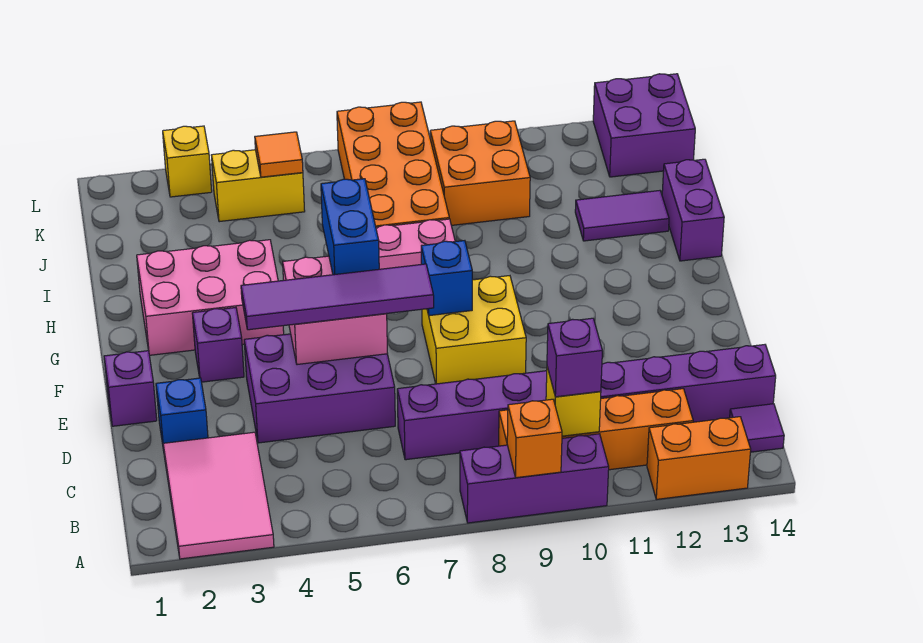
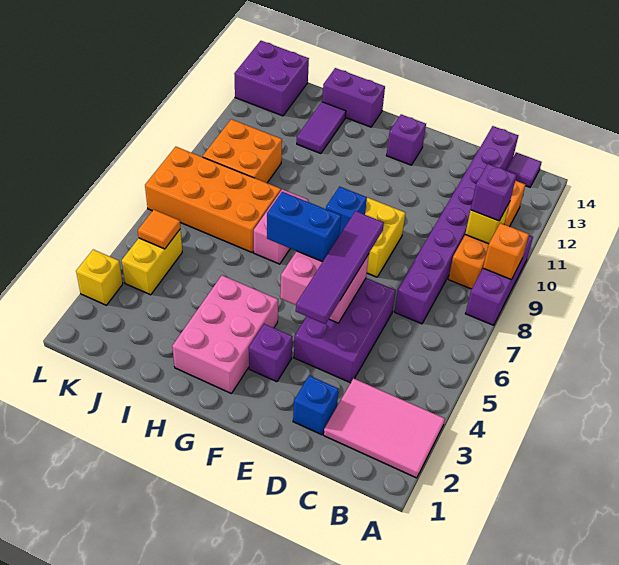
orange 1x2 brick [647,417,751,499] -> none
purple 1x1 brick [104,351,157,426] -> purple 1x1 brick moved to [386,114,426,165]

